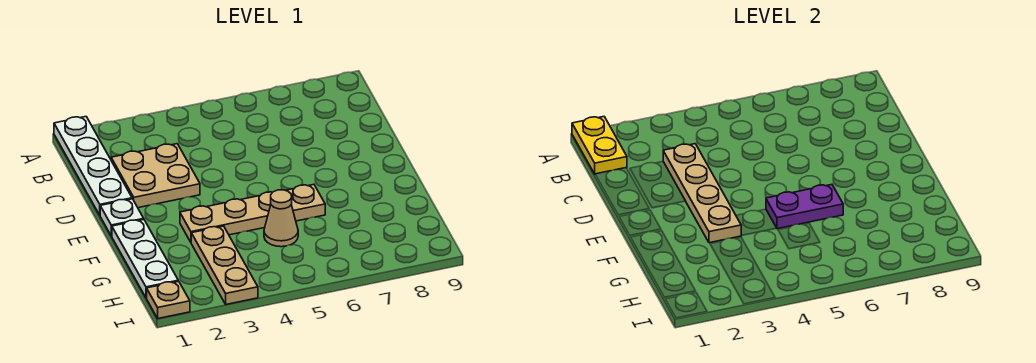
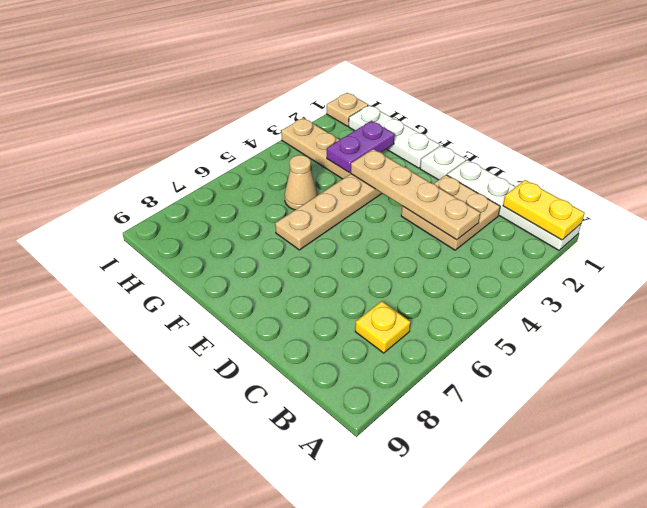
none -> yellow 1x1 plate [355,301,411,353]
purple 1x2 plate [766,185,843,229] -> purple 1x2 plate moved to [327,121,395,173]

